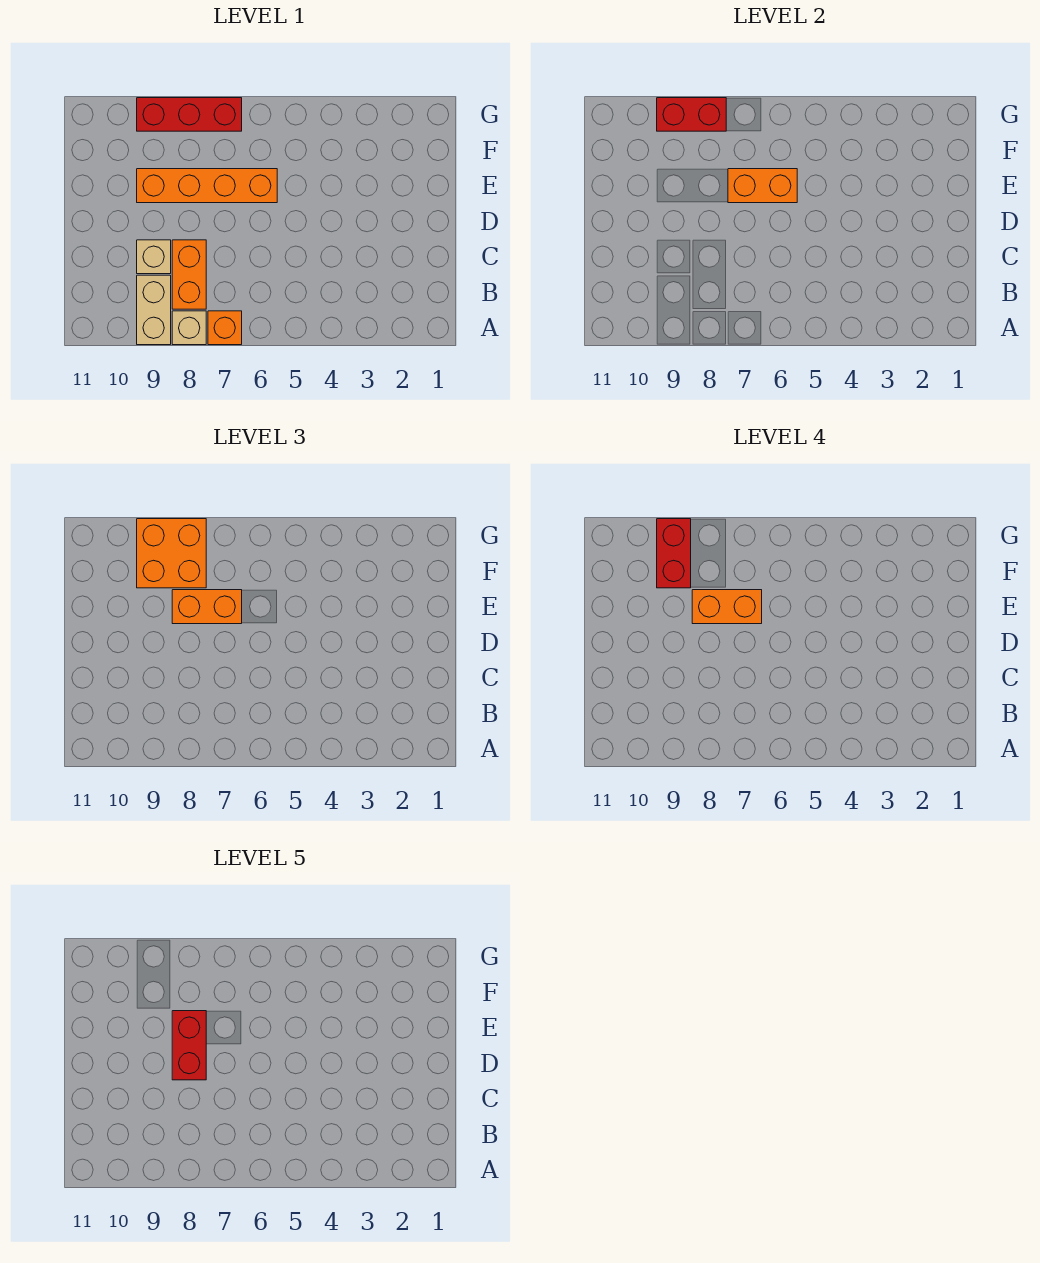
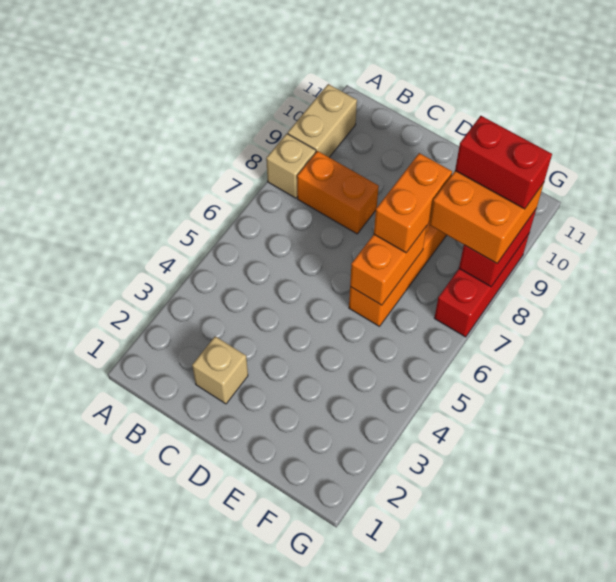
orange 1x1 brick [208,311,242,345] -> none
tan 1x2 brick [137,275,171,345] -> tan 1x2 brick turned to [288,84,357,157]
tan 1x1 brick [137,240,171,274] -> tan 1x1 brick moved to [192,336,248,404]
red 1x2 brick [172,1011,206,1080] -> none
orange 1x2 brick [692,590,762,624] -> none

